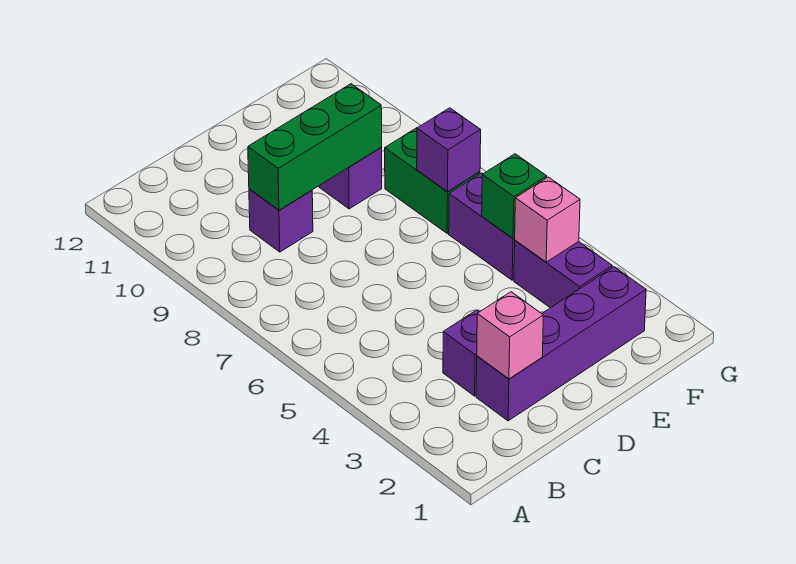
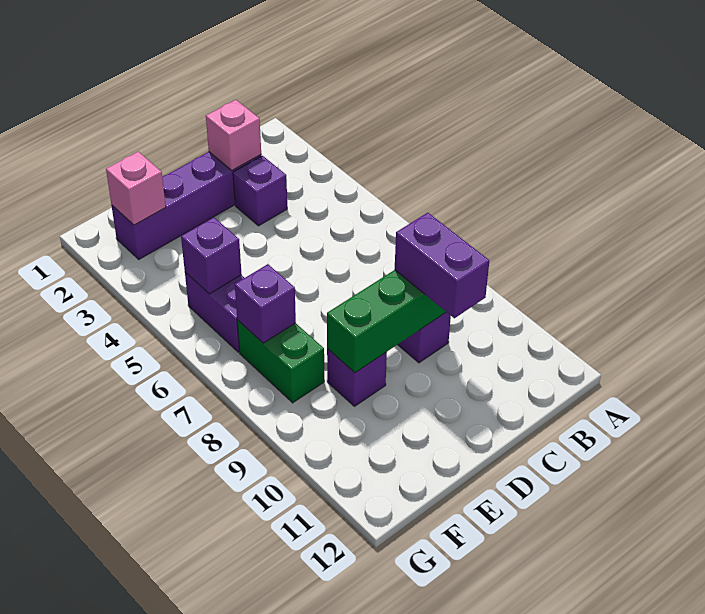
purple 1x2 brick [514,240,612,308] -> purple 1x2 brick moved to [395,213,489,318]
pink 1x1 brick [515,177,580,262] -> pink 1x1 brick moved to [106,151,166,225]
green 1x1 brick [482,154,547,238] -> purple 1x1 brick [181,217,242,294]

